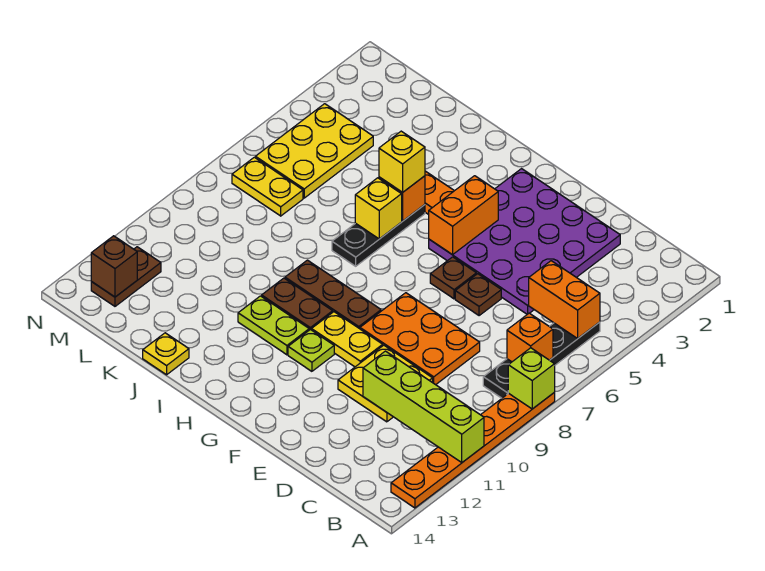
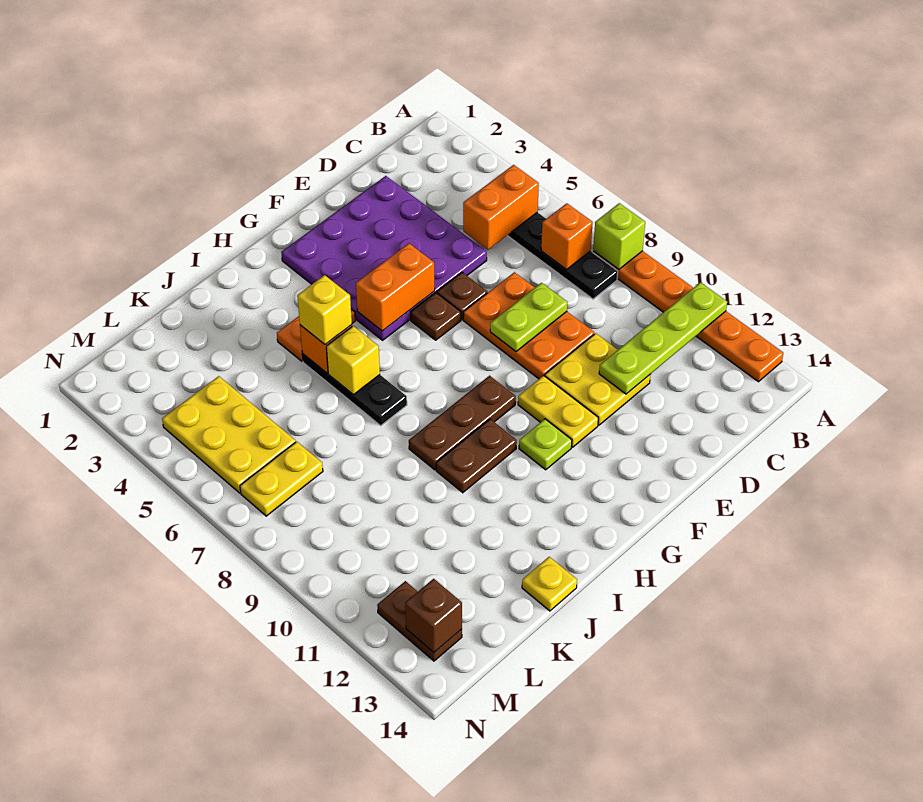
lime 1x4 brick [363,351,484,462] -> lime 1x4 plate [599,282,727,394]
orange 2x3 plate [360,293,480,385] -> orange 2x3 plate turned to [463,272,594,379]
yellow 1x2 plate [312,312,383,367] -> yellow 1x2 plate turned to [518,375,598,447]
orange 1x2 brick [429,176,498,255] -> orange 1x2 brick turned to [356,243,435,331]
lime 1x2 plate [238,296,309,355] -> lime 1x2 plate moved to [490,283,567,352]

